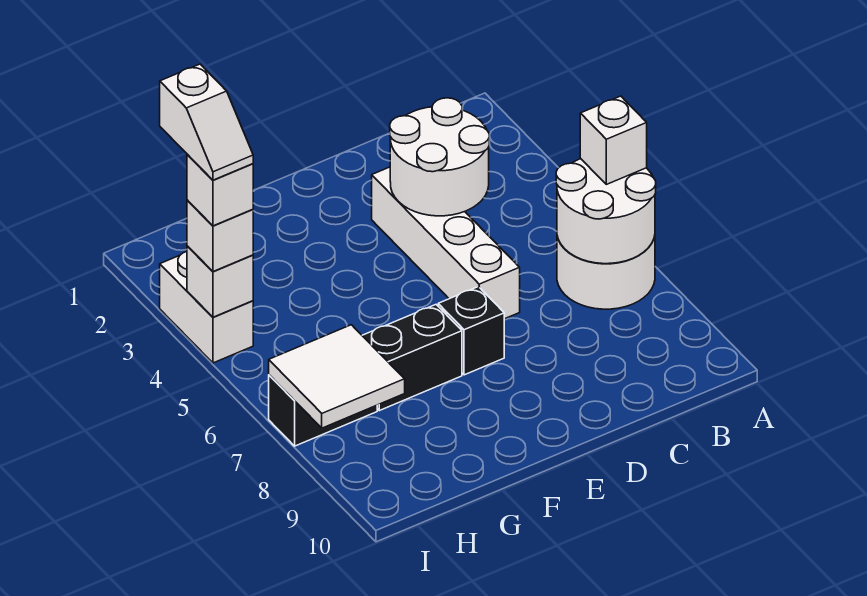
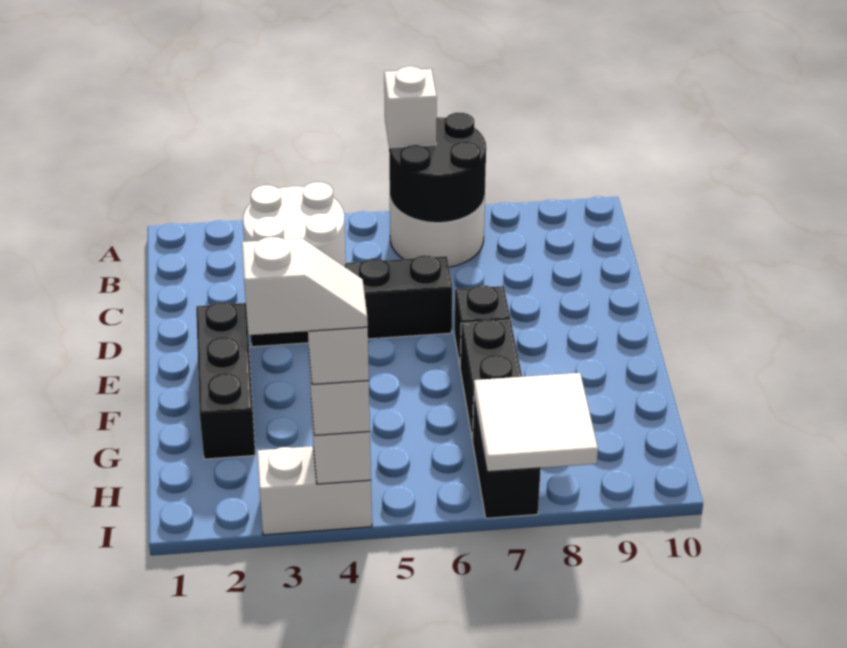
white 2x2 round brick [556,159,656,264] -> black 2x2 round brick [389,112,486,223]
white 1x4 brick [372,167,520,319] -> black 1x4 brick [251,255,452,347]
none -> black 1x3 brick [196,302,255,459]

